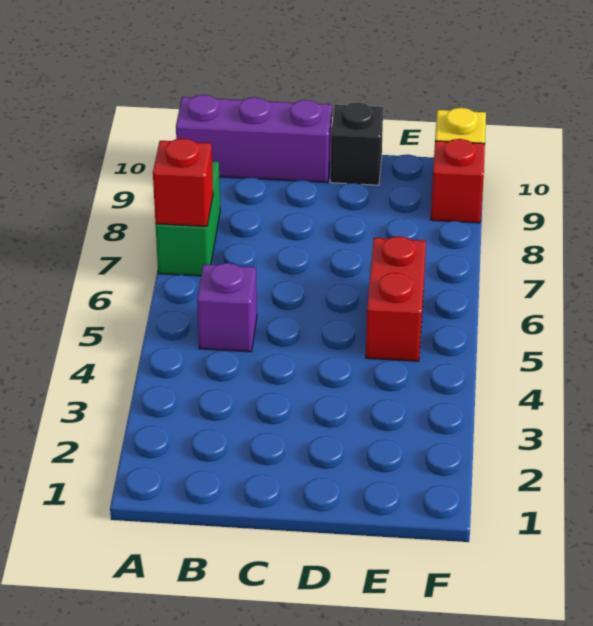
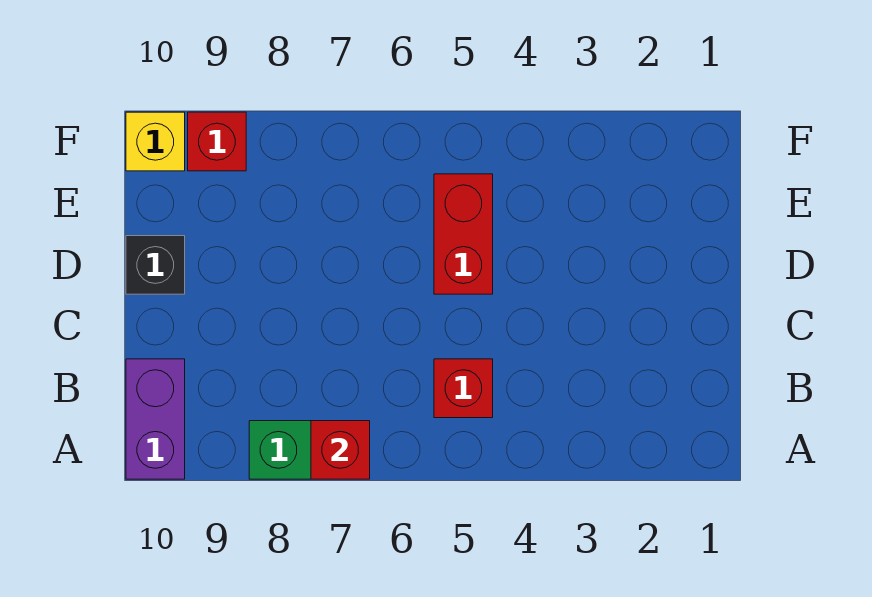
purple 1x3 brick [176,95,332,183] -> purple 1x2 brick [126,359,185,479]
purple 1x1 brick [197,263,257,352] -> red 1x1 brick [434,359,493,418]
red 1x2 brick [366,236,426,361] -> red 1x2 brick turned to [434,174,493,294]

